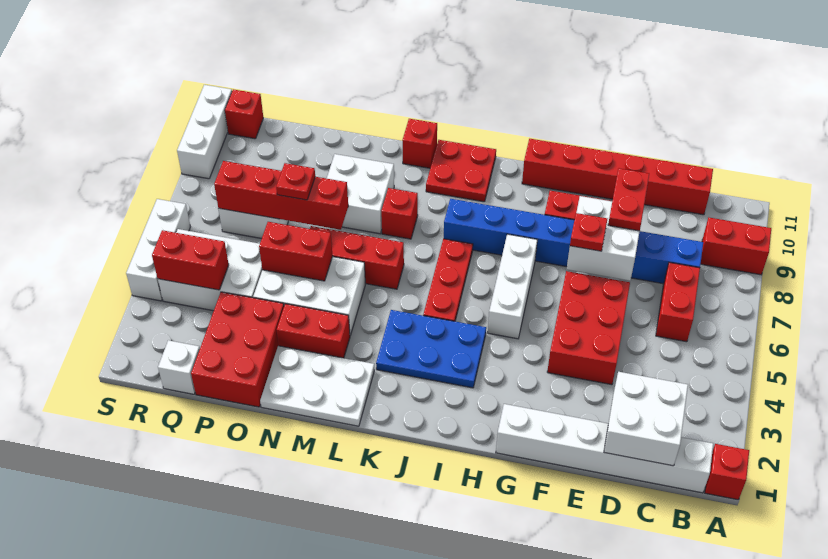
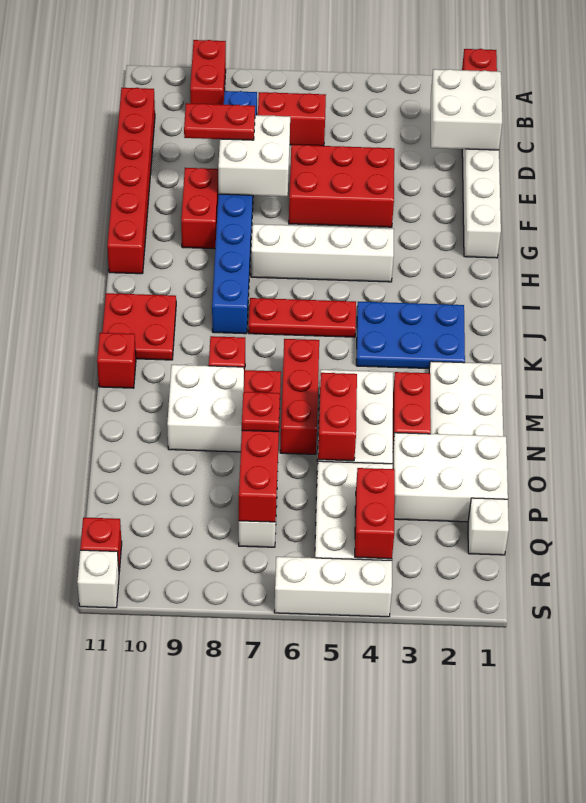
red 1x1 plate [570,213,607,251] -> none
white 1x3 brick [488,234,537,339] -> white 1x4 brick [251,224,394,282]
blue 2x3 plate [376,310,486,388] -> blue 2x3 plate turned to [356,302,465,369]
red 2x3 brick [191,292,284,407] -> white 2x3 brick [392,433,508,522]
white 1x3 brick [177,85,232,179] -> white 1x1 brick [77,550,119,608]

